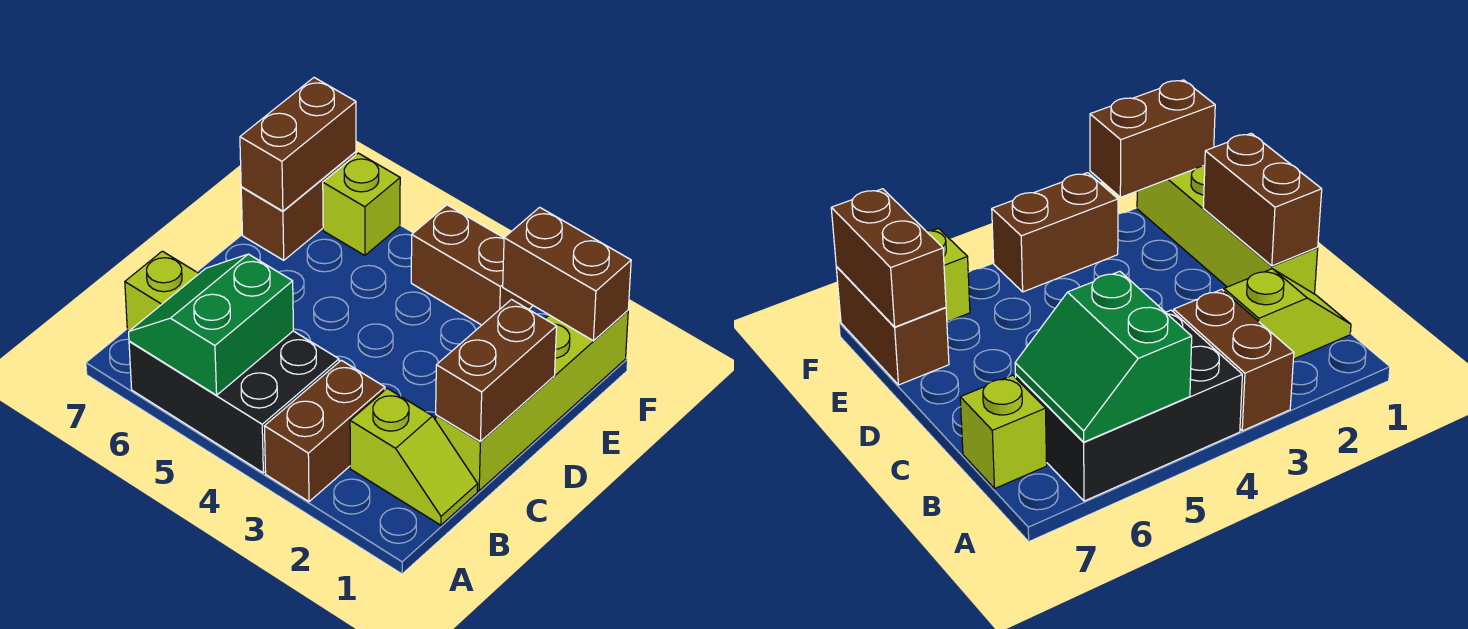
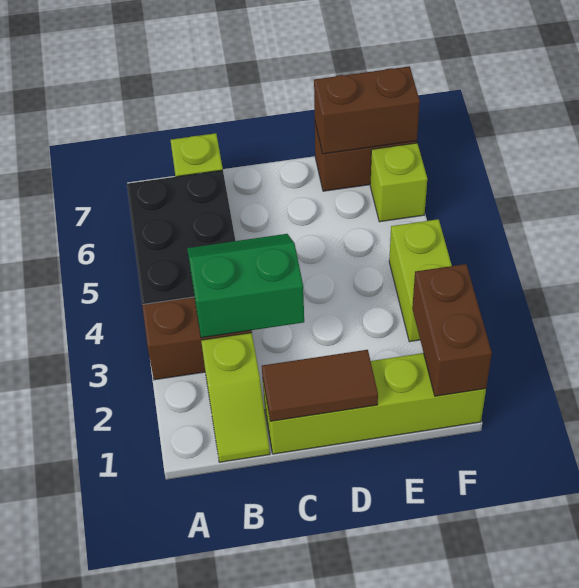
green 2x2 slope [129,254,293,395] -> green 2x2 slope moved to [187,234,304,338]
brown 1x2 brick [436,300,557,441] -> brown 1x2 tile [262,350,378,421]
brown 1x2 brick [411,205,533,325] -> lime 1x2 brick [389,219,452,342]

